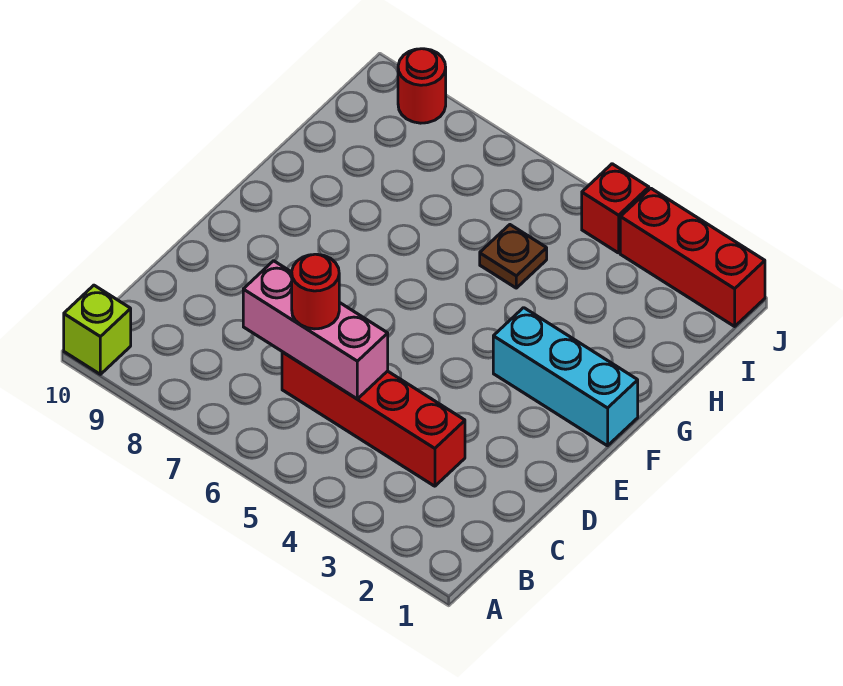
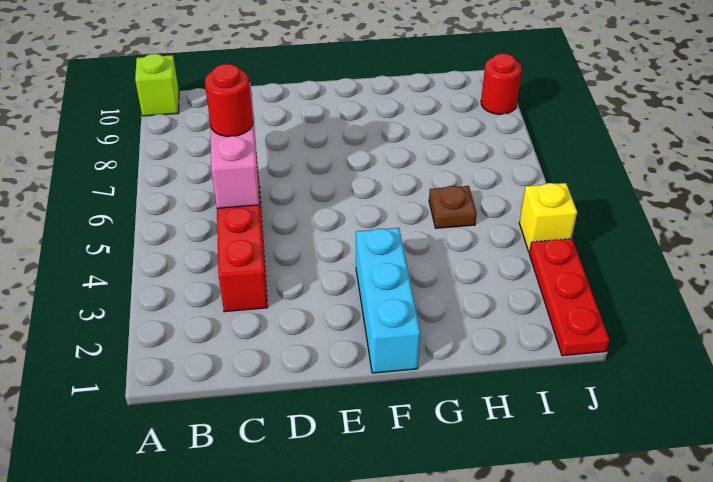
red 1x3 brick [620,188,765,326] -> red 1x3 plate [529,239,609,356]
red 1x1 brick [582,164,649,253] -> yellow 1x1 brick [519,183,577,252]

